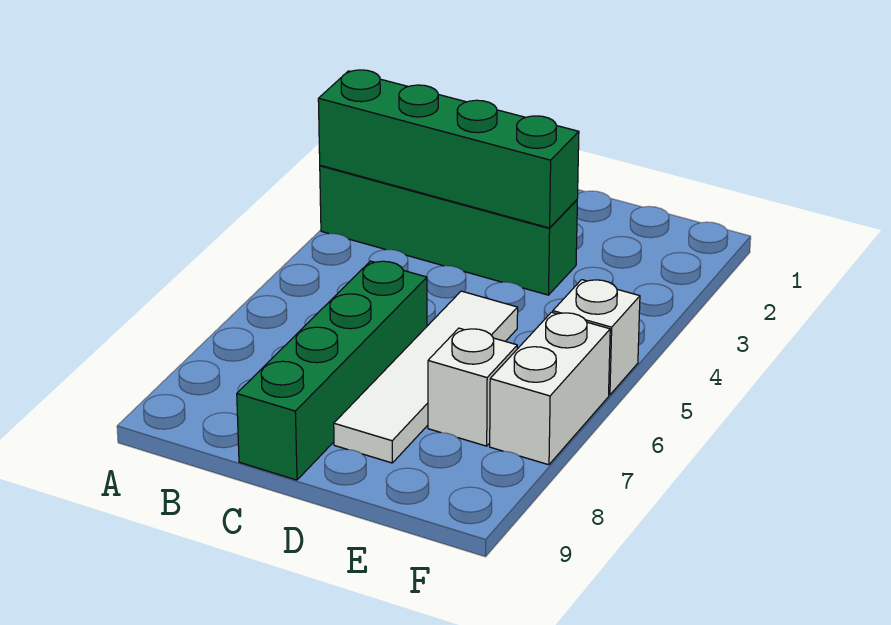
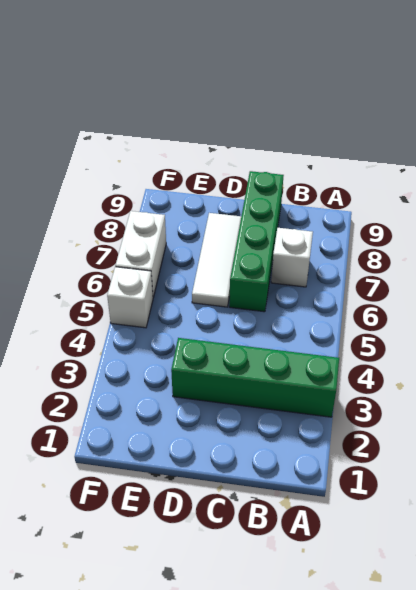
green 1x4 brick [318,70,579,228] -> none
white 1x4 tile [334,291,518,463] -> white 1x3 tile [192,213,241,307]
white 1x1 brick [428,328,517,446] -> white 1x1 brick moved to [271,228,313,287]

